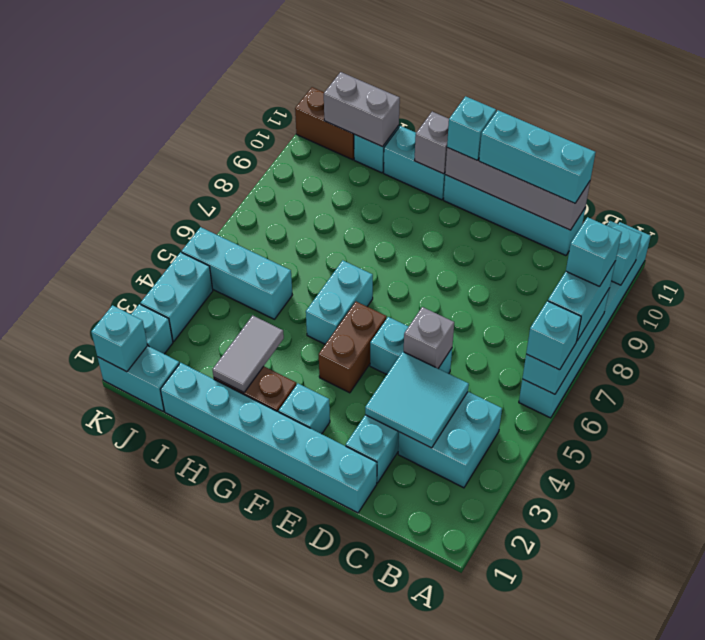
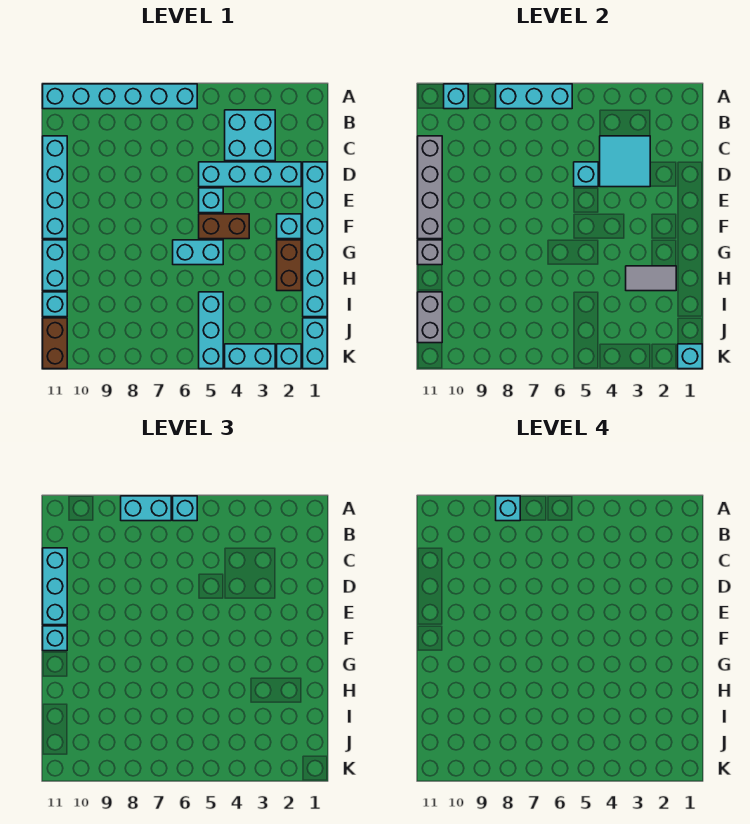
grey 1x1 brick [404,307,454,368] -> cyan 1x1 brick [574,162,598,187]

